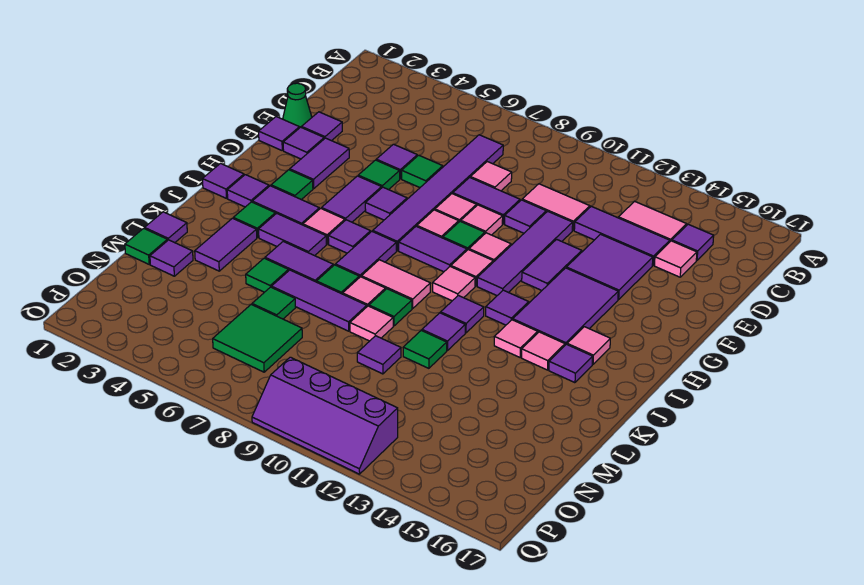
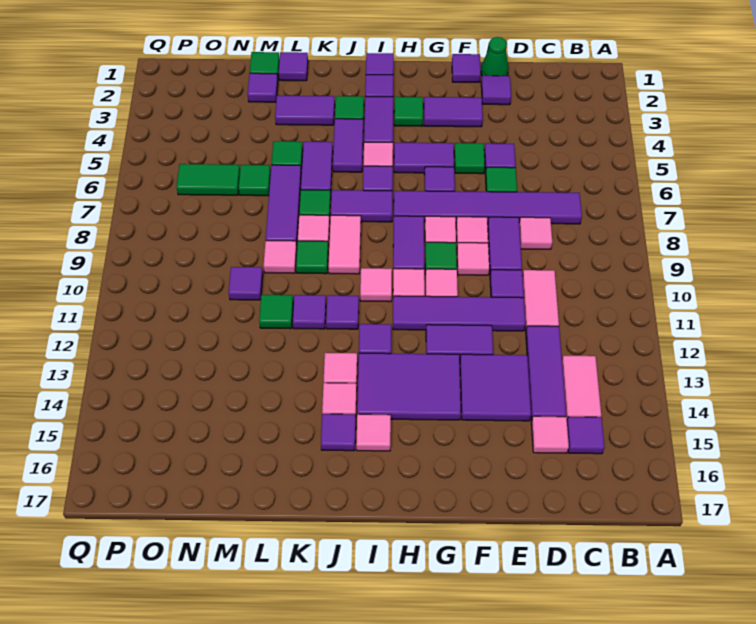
purple 1x1 tile [283,127,324,159] -> none
green 2x2 tile [213,304,302,372] -> green 1x2 tile [176,164,240,195]
purple 2x4 slope [252,357,398,474] -> none

